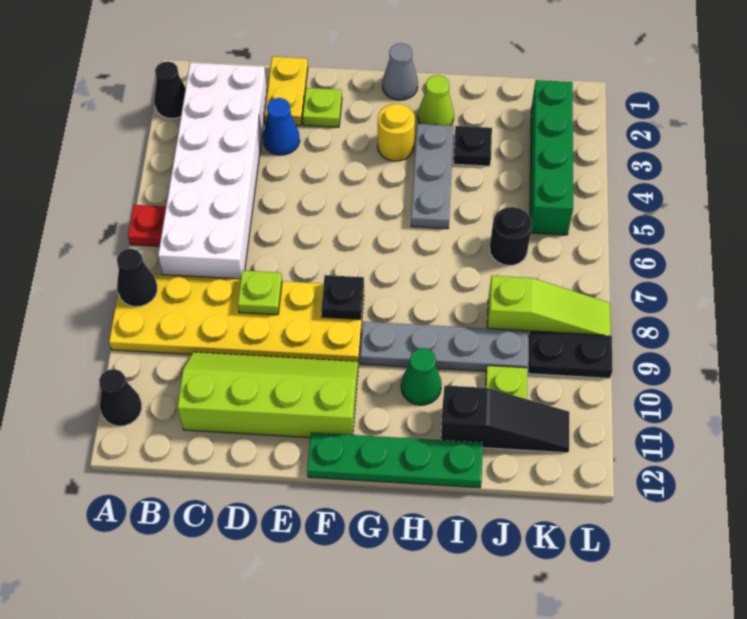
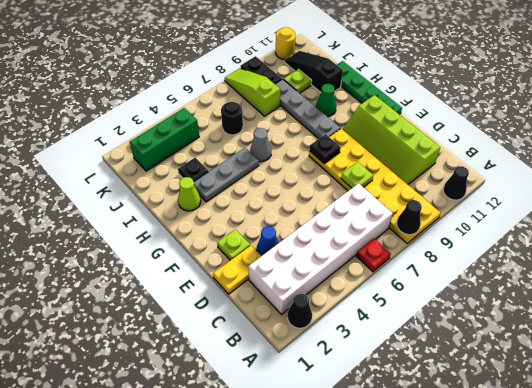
grey 1x1 cone [382,43,418,100] -> grey 1x1 cone moved to [250,128,271,162]
yellow 1x1 round brick [378,104,415,161] -> yellow 1x1 round brick moved to [276,27,295,59]
green 1x4 brick [530,80,573,235] -> green 1x3 brick [130,108,199,171]

